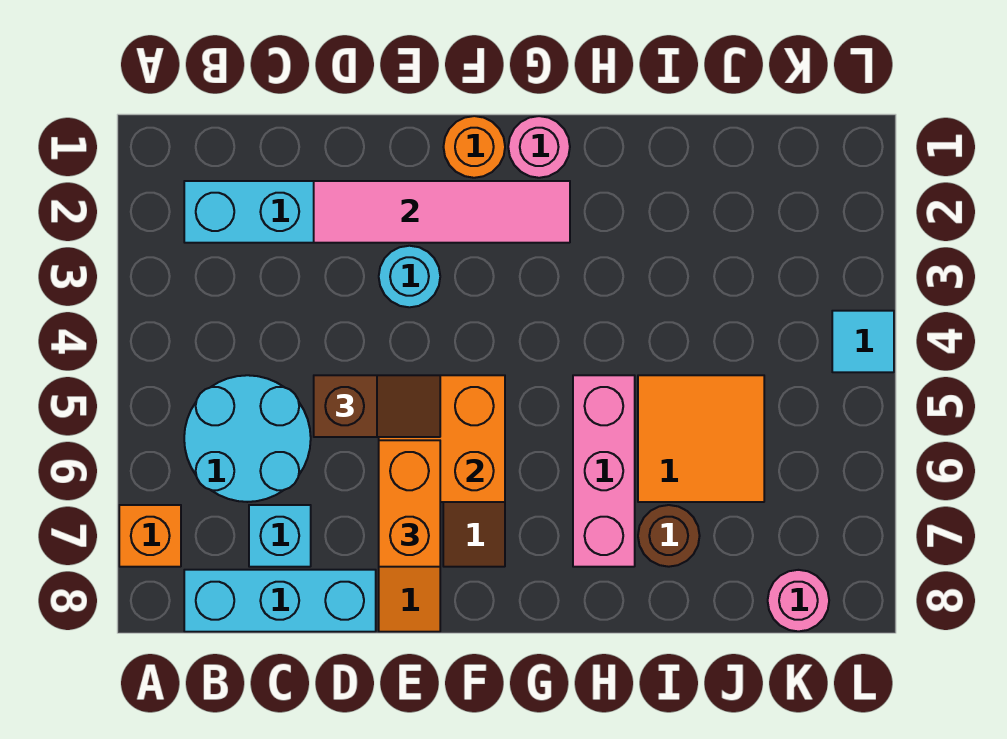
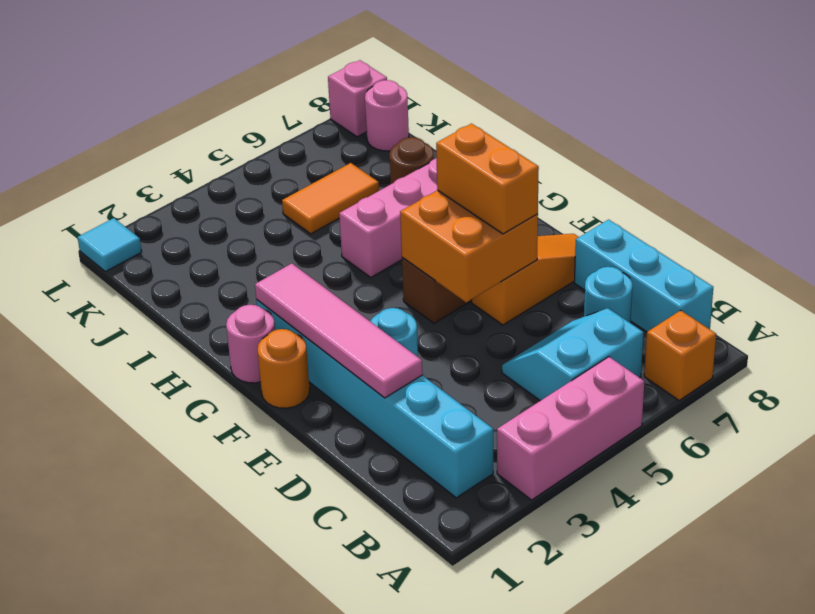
none -> pink 1x3 brick [497,357,644,500]
cyan 2x2 round brick [184,375,311,502] -> cyan 2x2 slope [502,308,643,401]
cyan 1x1 brick [249,505,311,567] -> cyan 1x1 round brick [584,267,632,323]
brown 1x2 slope [314,375,440,437] -> none
orange 1x2 brick [379,440,440,567] -> orange 1x2 brick turned to [436,124,539,234]
orange 2x2 tile [638,375,764,502] -> orange 1x2 tile [282,163,379,234]
cyan 1x1 tile [832,311,894,372] -> cyan 1x1 tile moved to [78,218,142,272]
none -> pink 1x1 brick [328,60,387,137]

